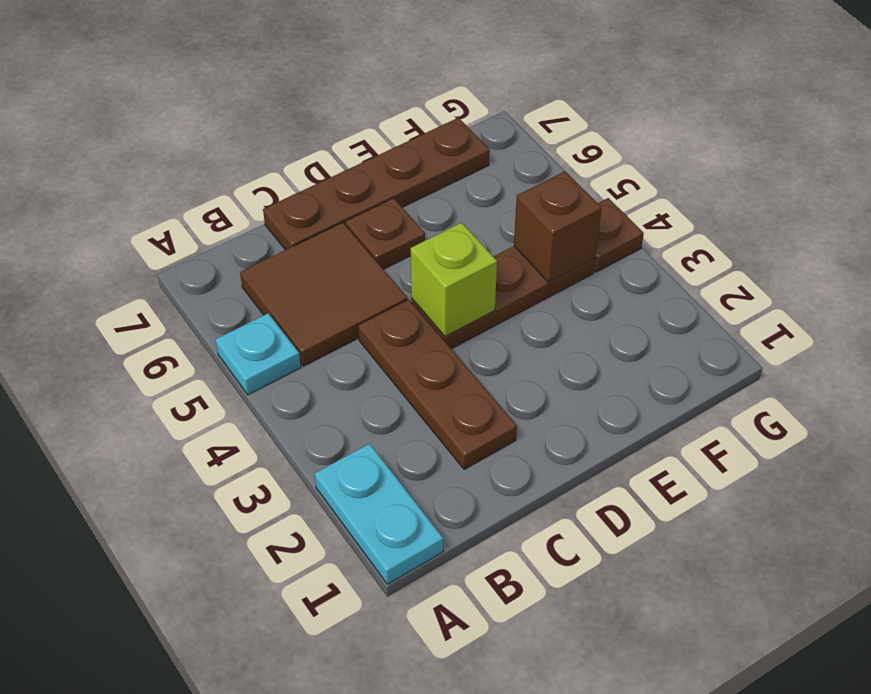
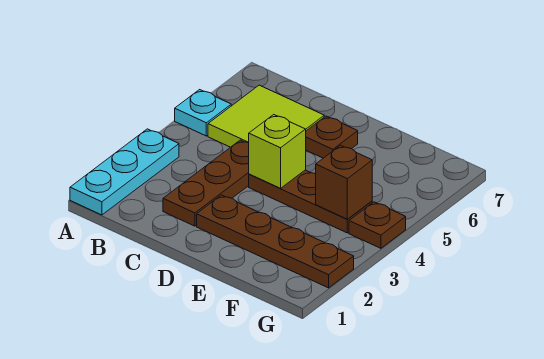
cyan 1x2 plate [315,444,443,584] -> cyan 1x3 plate [70,129,179,215]
brown 2x2 tile [240,223,407,366] -> lime 2x2 tile [208,85,324,147]
brown 1x4 plate [263,118,490,250] -> brown 1x4 plate moved to [197,195,354,288]

